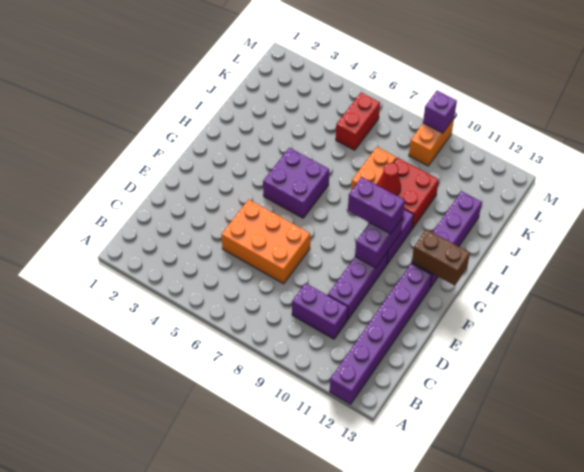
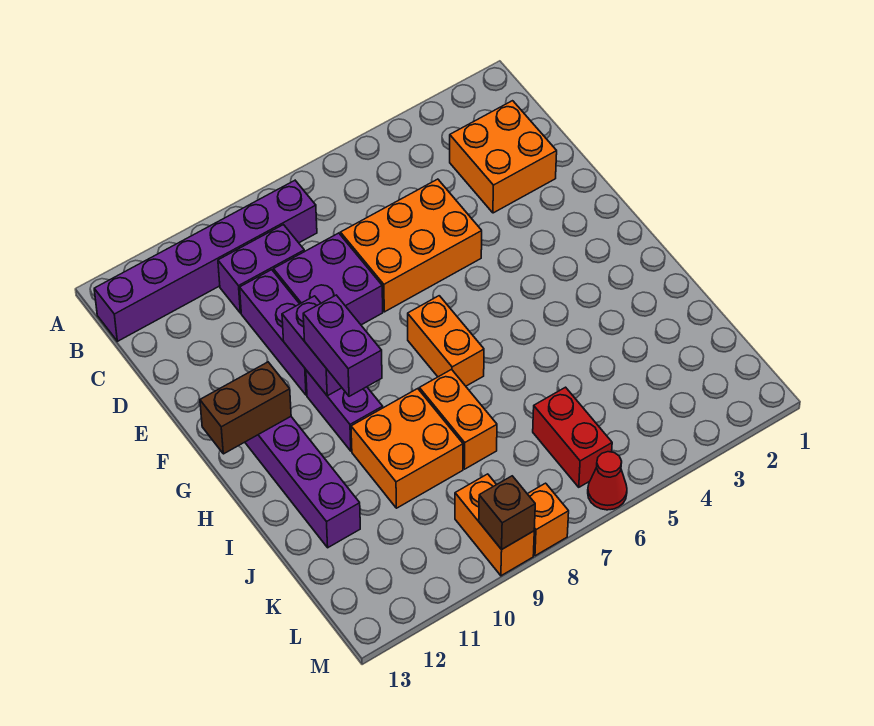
purple 1x6 brick [330,263,432,404] -> purple 1x6 brick turned to [94,181,317,341]
none -> orange 2x2 brick [450,101,557,213]
purple 2x2 brick [263,148,329,218] -> purple 2x2 brick moved to [273,233,383,325]
none -> orange 1x2 brick [408,296,484,386]
purple 1x2 brick [348,177,405,234] -> purple 1x2 brick turned to [303,295,382,396]
red 2x2 brick [394,158,439,229] -> orange 2x2 brick [351,389,463,508]
red 1x1 cone [378,163,401,196] -> red 1x1 cone moved to [588,452,627,510]
none -> orange 1x1 brick [528,483,569,556]
purple 1x1 brick [423,91,457,133] -> brown 1x1 brick [479,476,535,549]

